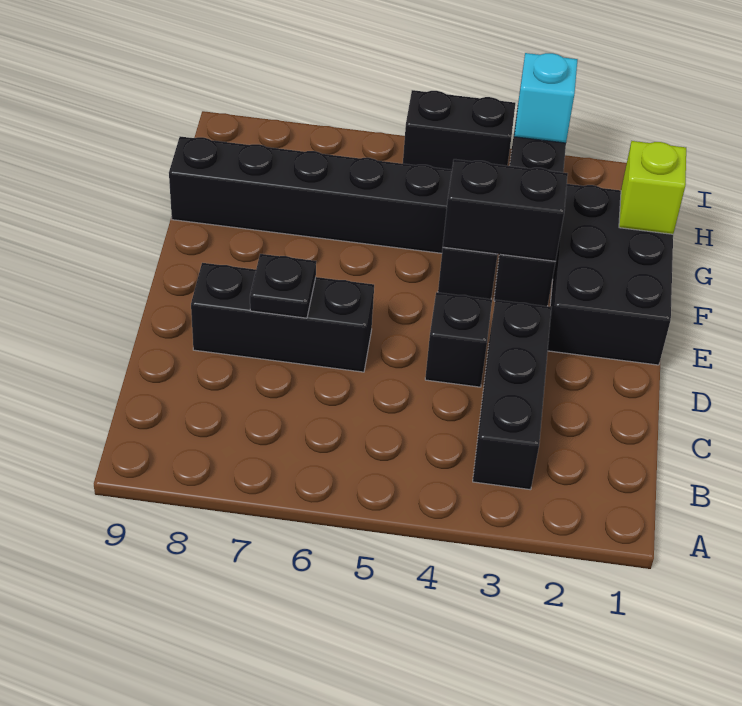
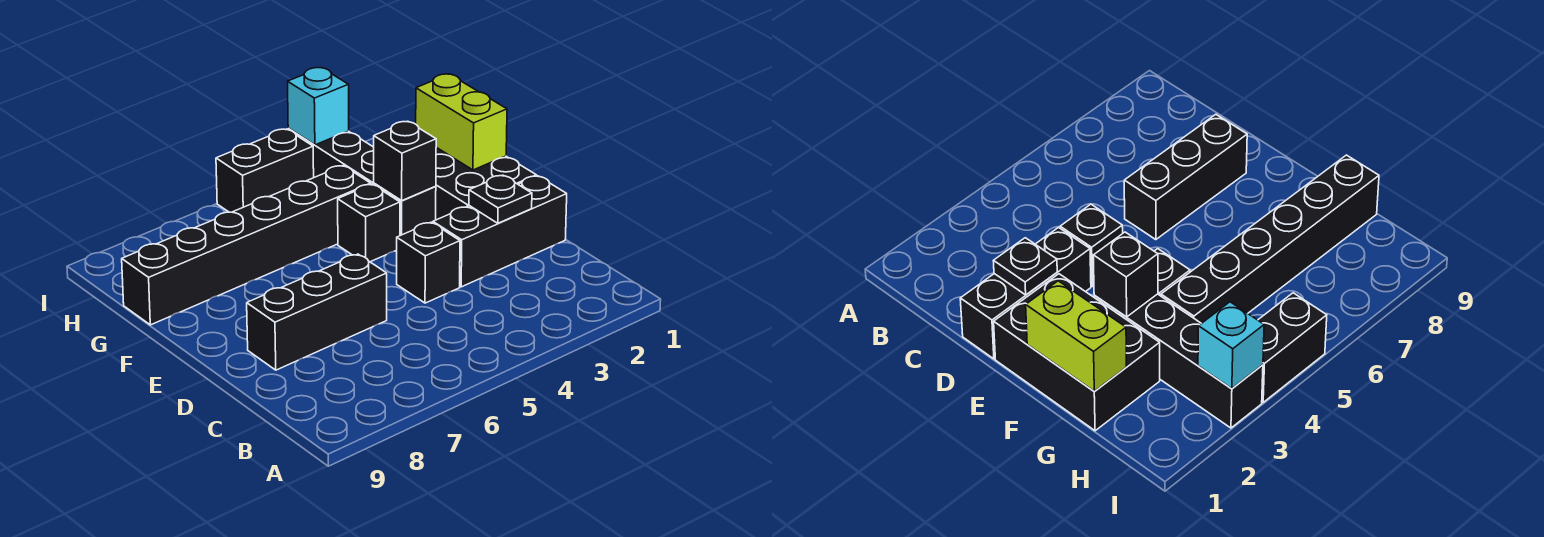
black 1x3 brick [473,300,551,490] -> black 1x3 brick turned to [433,176,567,287]
black 1x1 plate [250,254,316,318] -> black 1x1 plate moved to [469,175,532,223]
black 1x2 brick [443,159,568,261] -> black 1x1 brick [374,122,436,200]
lime 1x1 brick [619,141,686,234] -> lime 1x2 brick [416,74,507,170]

